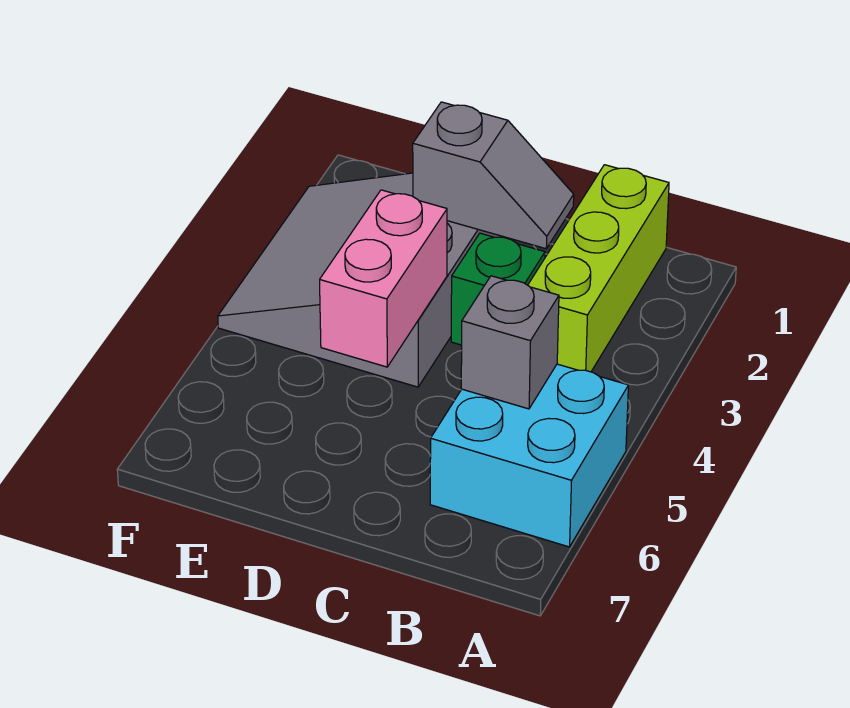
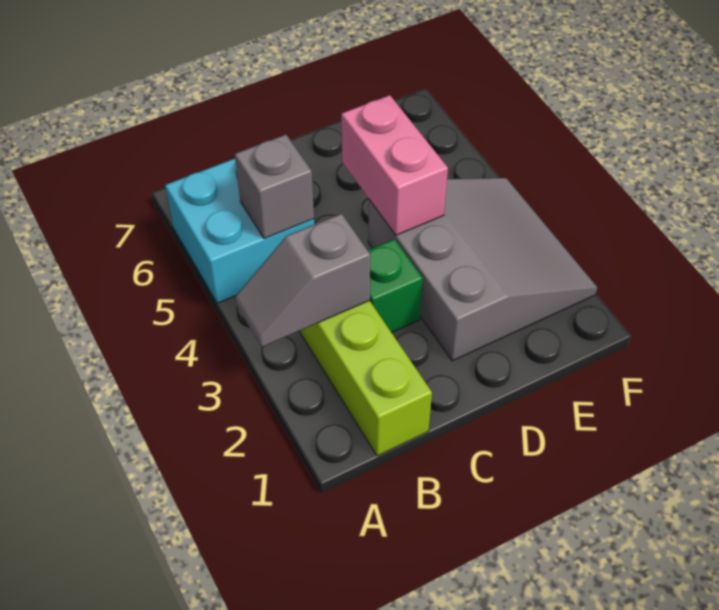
grey 1x2 slope [413,102,574,249] -> grey 1x2 slope moved to [235,214,370,347]

